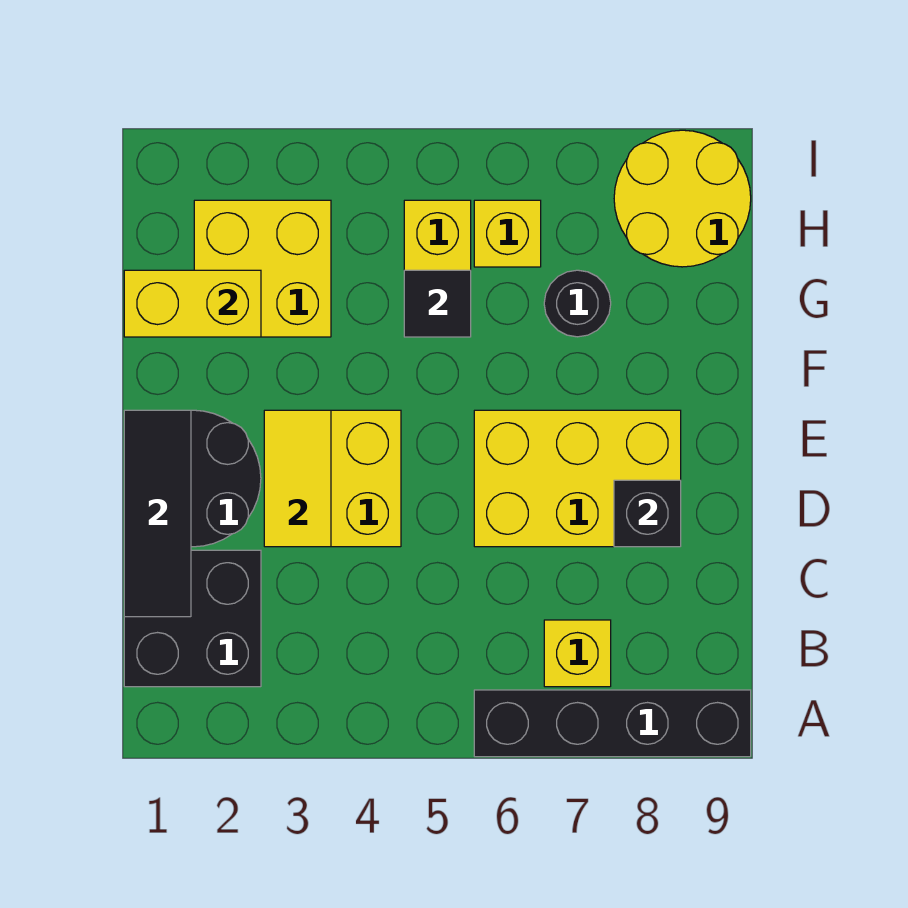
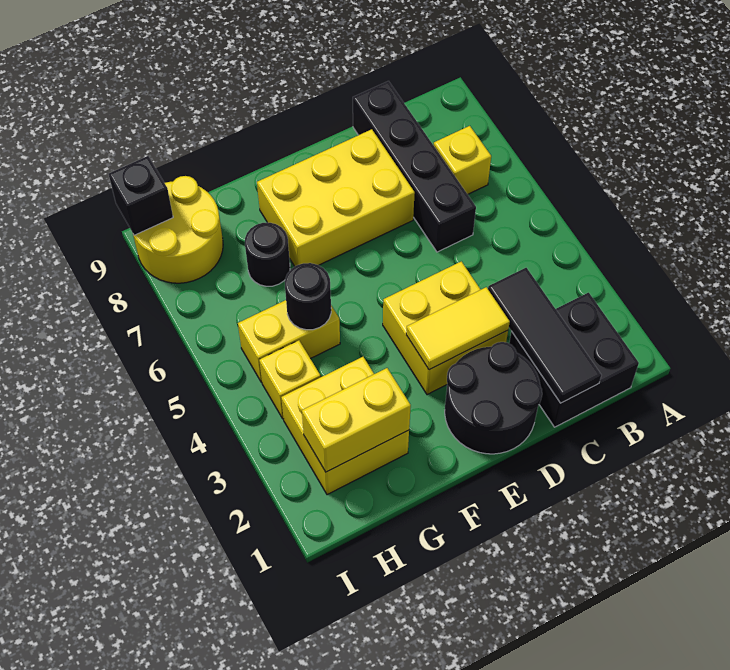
black 1x4 brick [474,690,751,757] -> black 1x4 brick moved to [353,81,476,252]
black 1x3 tile [124,410,191,617] -> black 1x3 tile turned to [488,268,601,403]
yellow 2x3 brick [474,410,681,547] -> yellow 2x3 brick turned to [257,129,415,266]
black 1x1 brick [614,480,681,547] -> black 1x1 brick moved to [109,156,173,235]
yellow 1x2 brick [124,270,261,337] -> yellow 1x2 brick turned to [302,368,411,472]
black 1x1 tile [404,270,471,337] -> black 1x1 round brick [285,263,331,330]
yellow 1x1 brick [474,200,541,267] -> yellow 1x1 brick moved to [259,340,320,419]

